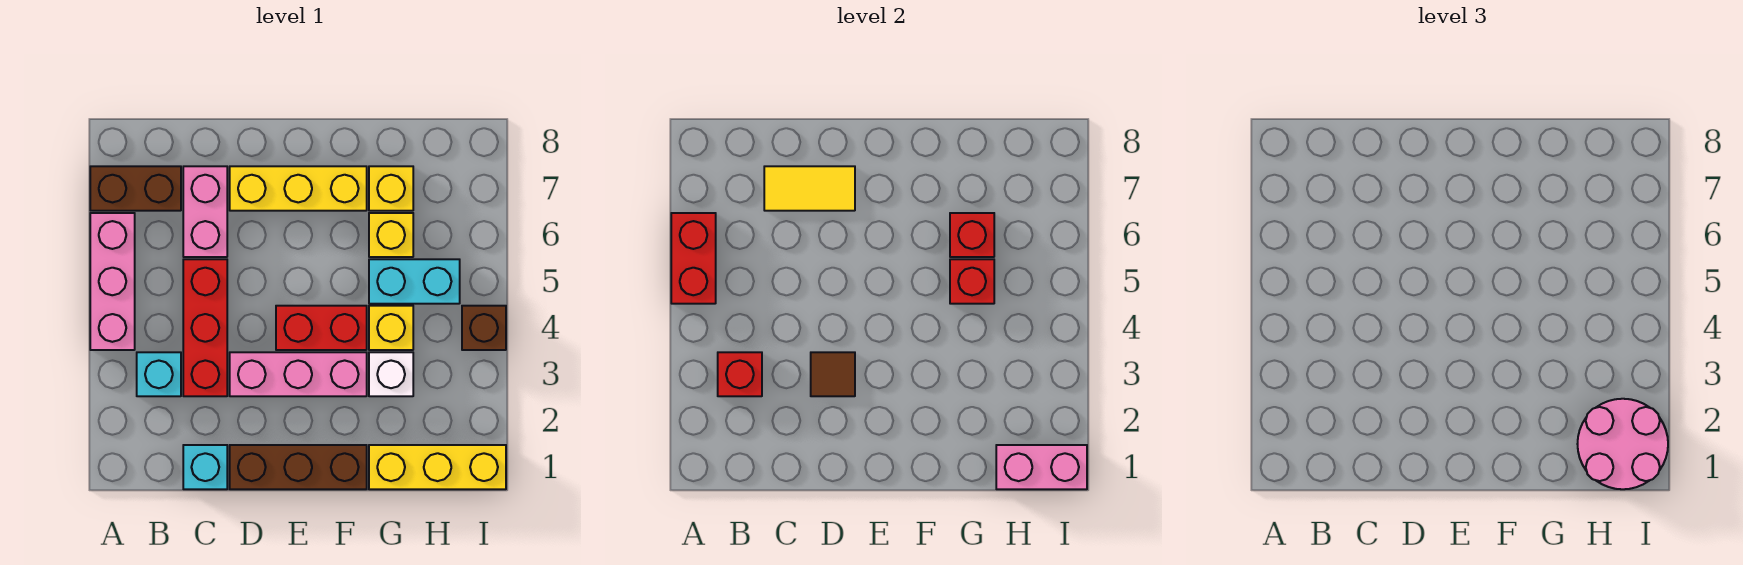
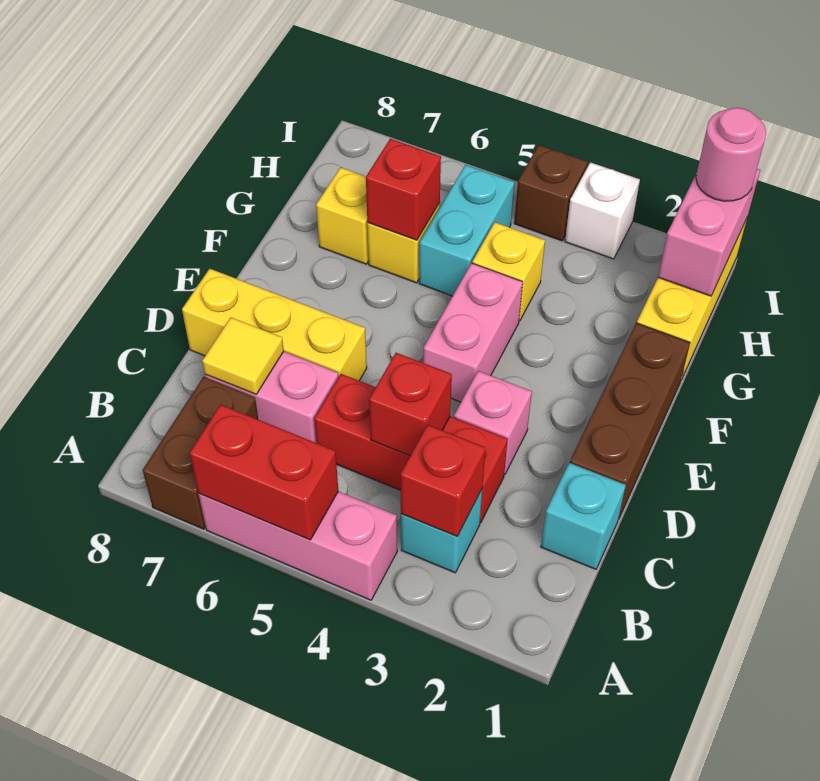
yellow 1x2 tile [764,166,855,211] -> yellow 1x1 tile [202,318,284,394]
pink 1x3 brick [230,352,367,396] -> pink 1x1 brick [454,371,532,474]
brown 1x1 tile [811,352,855,396] -> none
yellow 1x3 brick [230,166,367,211] -> yellow 1x3 brick turned to [182,269,367,381]
red 1x2 brick [276,306,367,350] -> pink 1x2 brick [423,263,523,402]
white 1x1 brick [369,352,413,396] -> white 1x1 brick moved to [565,162,640,259]
red 1x1 brick [950,259,994,304] -> red 1x1 brick moved to [369,353,452,456]
pink 2x2 round brick [1578,399,1668,489] -> pink 1x1 round brick [696,108,766,201]

